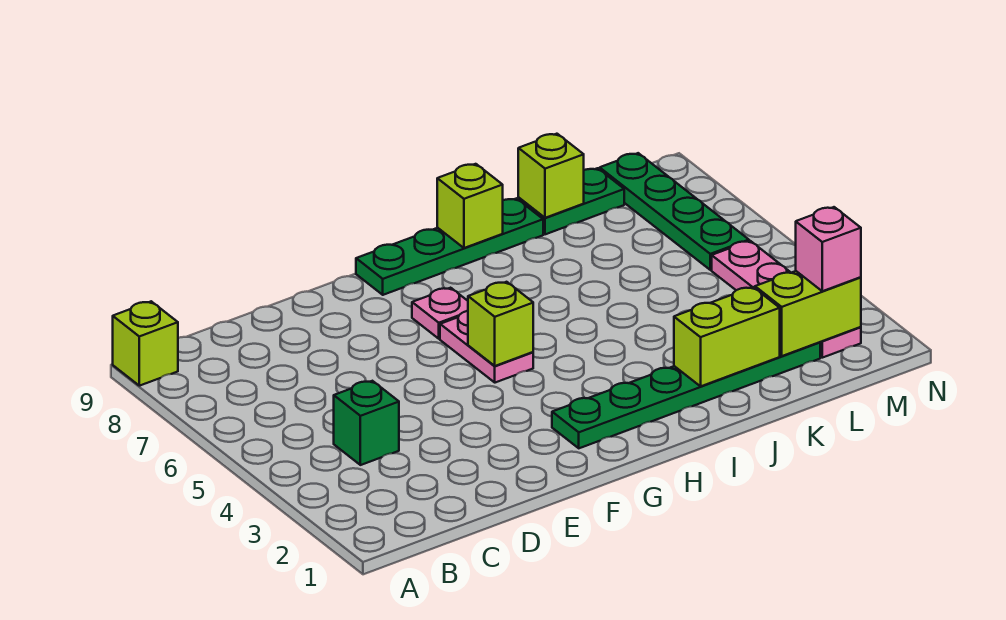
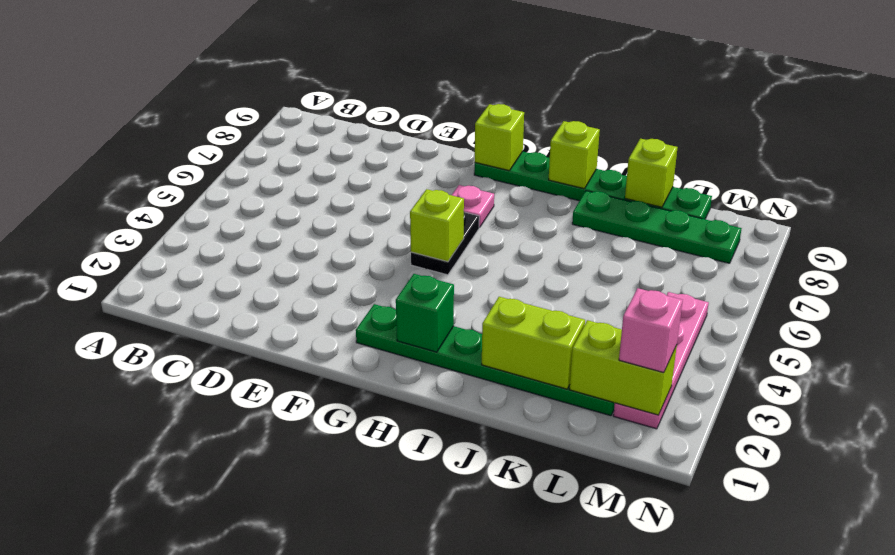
lime 1x1 brick [113,301,178,386] -> lime 1x1 brick moved to [475,104,524,171]
green 1x1 brick [334,381,399,465] -> green 1x1 brick moved to [396,274,454,352]
pink 1x2 plate [440,311,533,383] -> black 1x2 plate [411,212,479,275]
green 1x4 plate [600,153,749,270] -> green 1x4 plate turned to [572,191,742,263]

